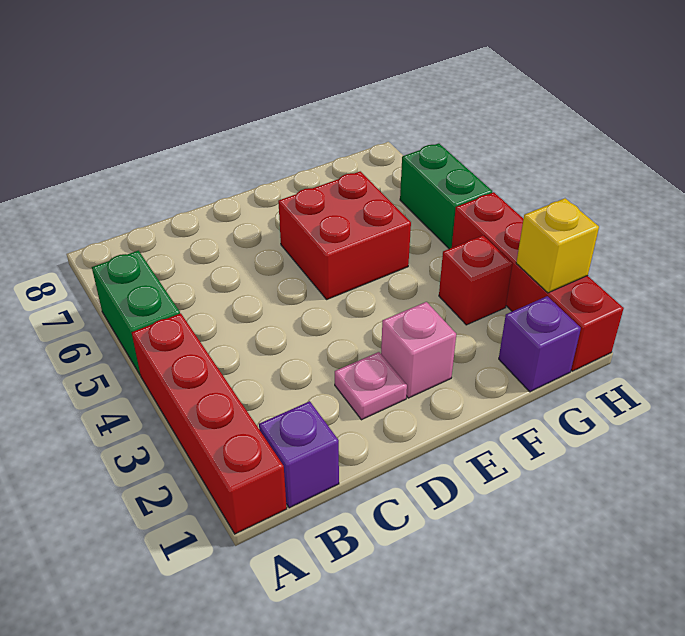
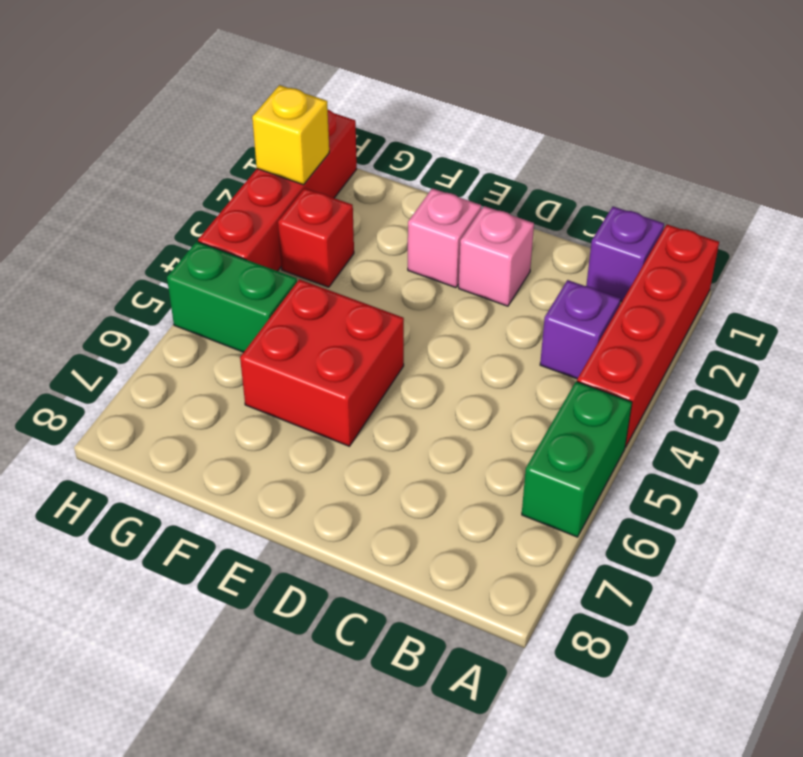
pink 1x1 plate [335,352,407,420] -> pink 1x1 brick [459,206,534,306]
purple 1x1 brick [499,296,581,392] -> purple 1x1 brick moved to [540,280,620,379]
green 1x2 brick [400,143,492,249] -> green 1x2 brick turned to [167,241,297,352]

